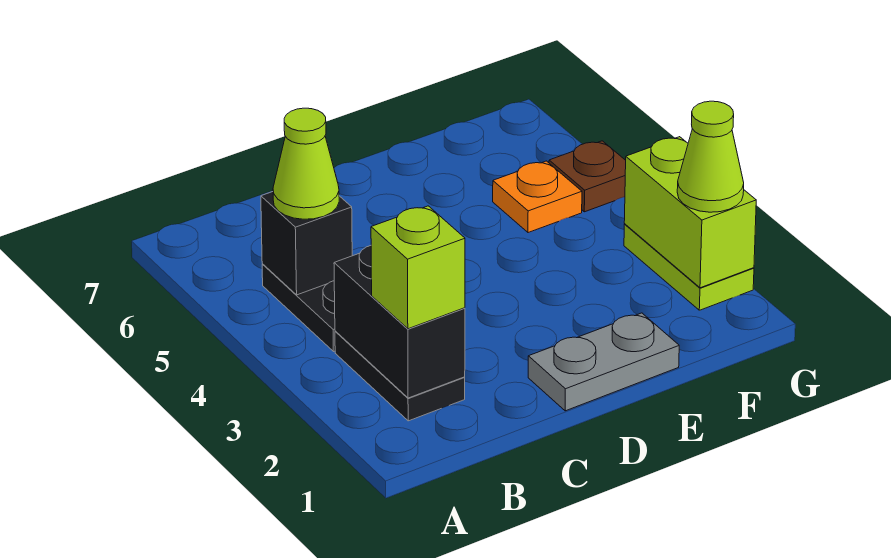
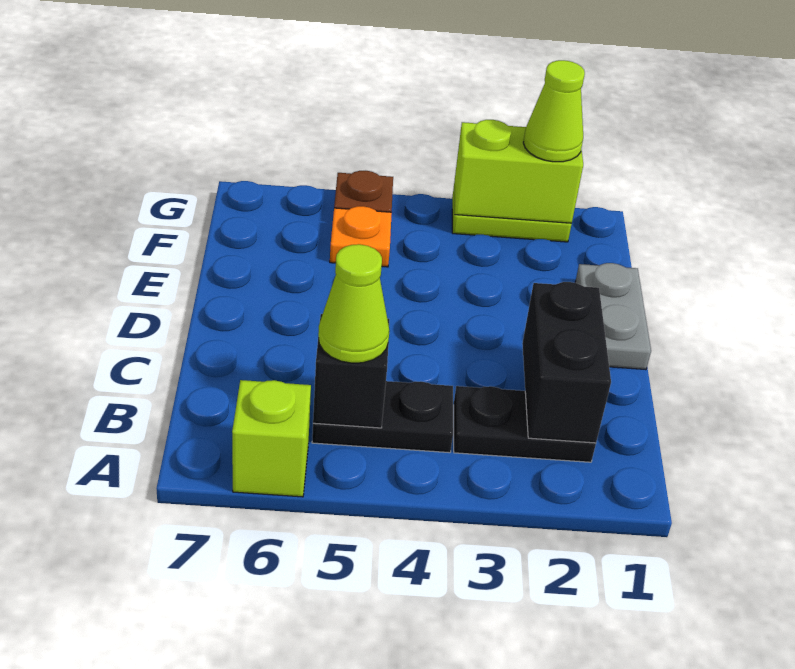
black 1x2 brick [334,246,465,398] -> black 1x2 brick turned to [522,282,611,443]
lime 1x1 brick [371,206,465,329] -> lime 1x1 brick moved to [232,380,311,497]

